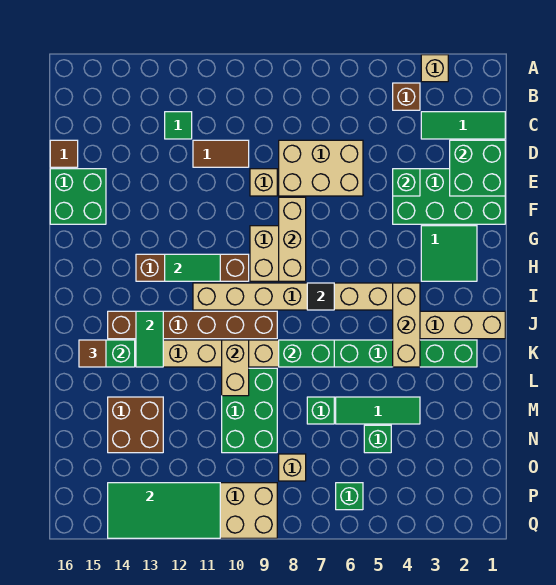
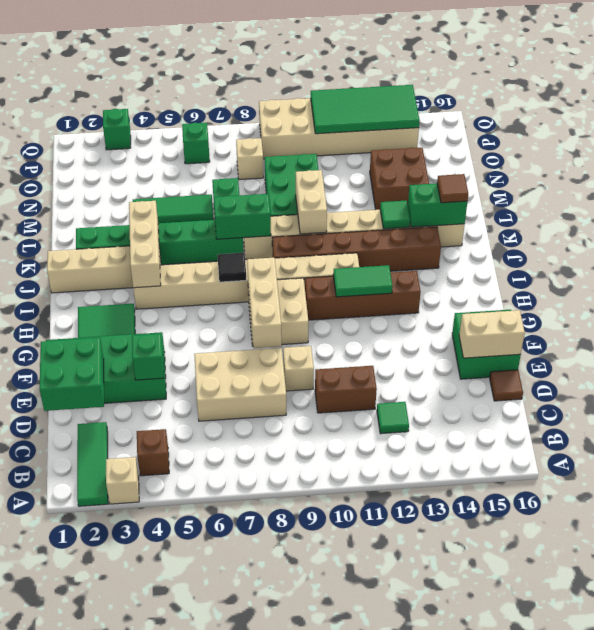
green 1x3 tile [421,112,505,139] -> green 1x3 tile turned to [77,422,108,506]
brown 1x2 tile [193,140,249,167] -> brown 1x2 brick [315,366,377,413]
none -> tan 1x2 brick [459,310,525,358]
green 1x2 tile [136,311,163,367] -> green 1x1 tile [380,200,410,229]
green 1x1 brick [364,425,391,453] -> green 1x1 brick moved to [103,109,131,150]

